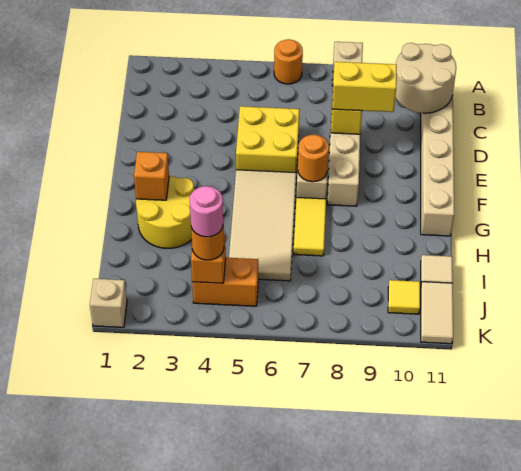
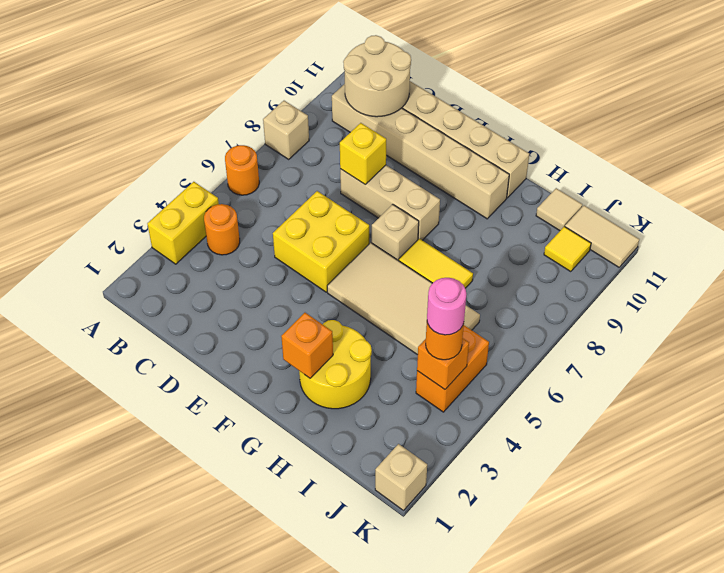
none -> tan 1x6 brick [332,84,509,219]
yellow 1x2 brick [332,62,397,112] -> yellow 1x2 brick moved to [147,182,219,264]
orange 1x1 round brick [298,135,329,182] -> orange 1x1 round brick moved to [204,204,240,255]

